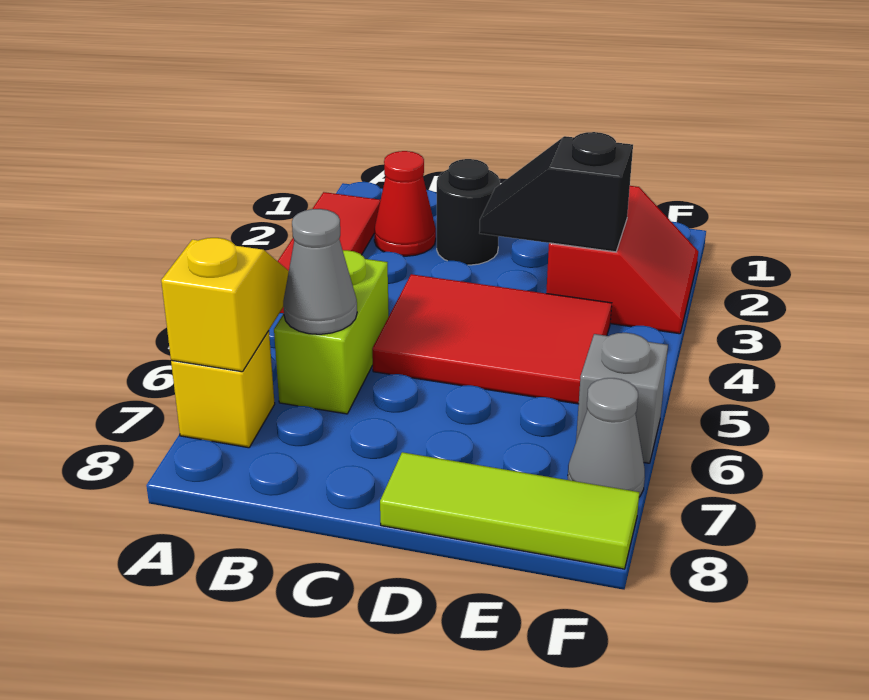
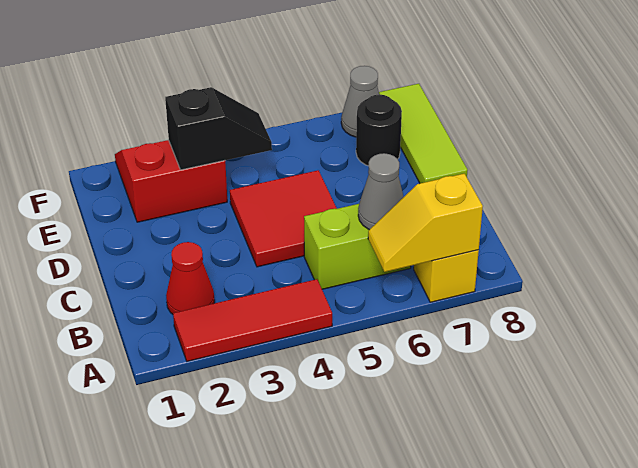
black 1x1 round brick [437,159,500,265] -> black 1x1 round brick moved to [356,94,402,166]
red 2x3 tile [372,274,612,404] -> red 2x2 tile [230,170,337,267]
black 1x2 slope [479,132,633,252] -> black 1x2 slope turned to [165,87,272,170]
grey 1x1 brick [576,333,668,463] -> none

